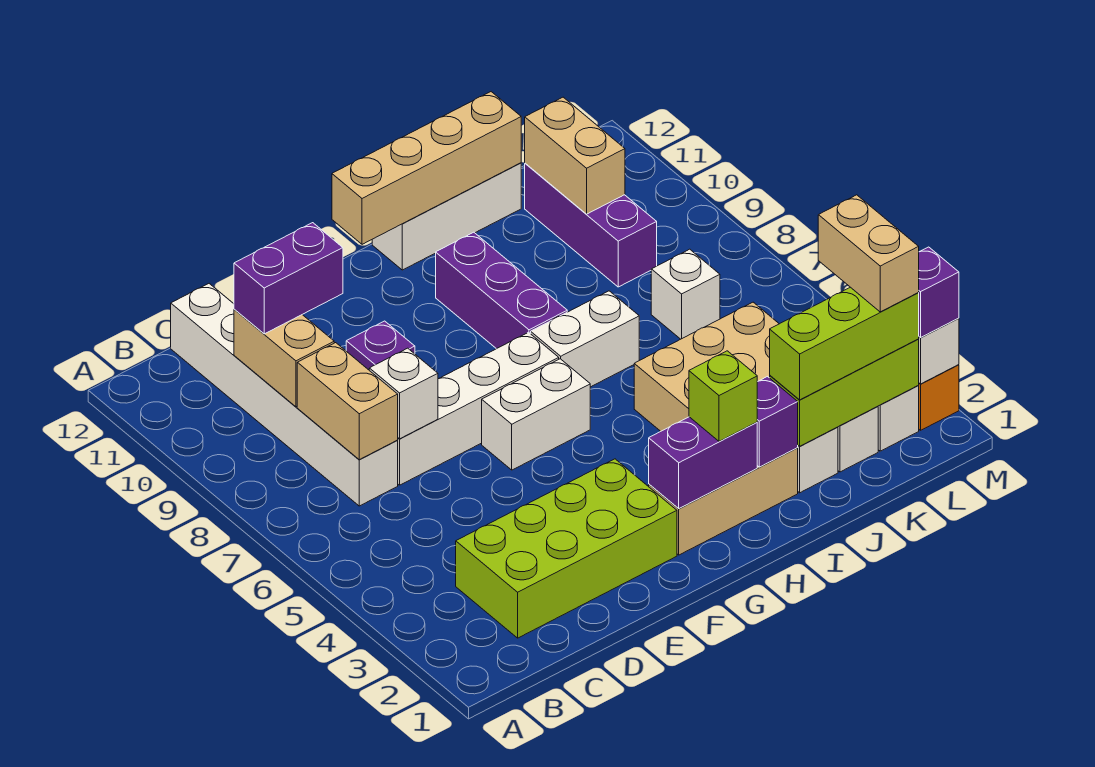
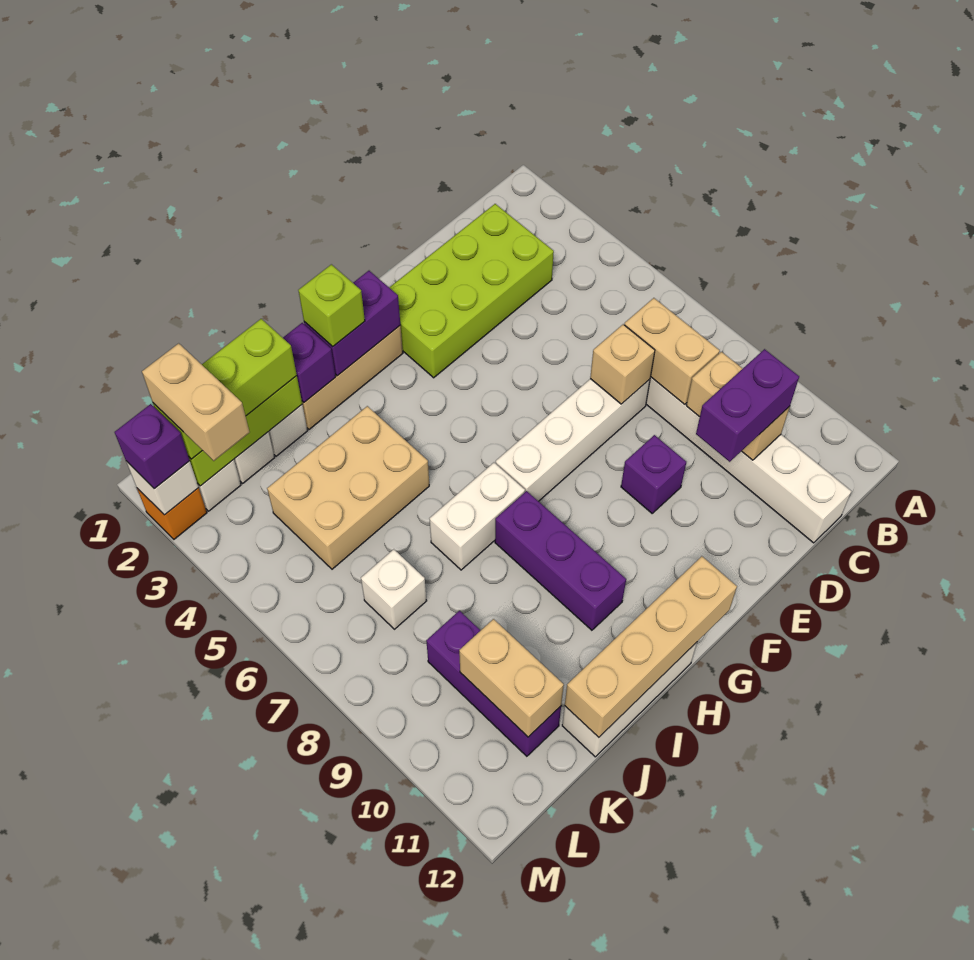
white 1x1 brick [369,348,438,439] -> tan 1x1 brick [590,324,655,404]
white 1x2 brick [482,359,590,470] -> none

